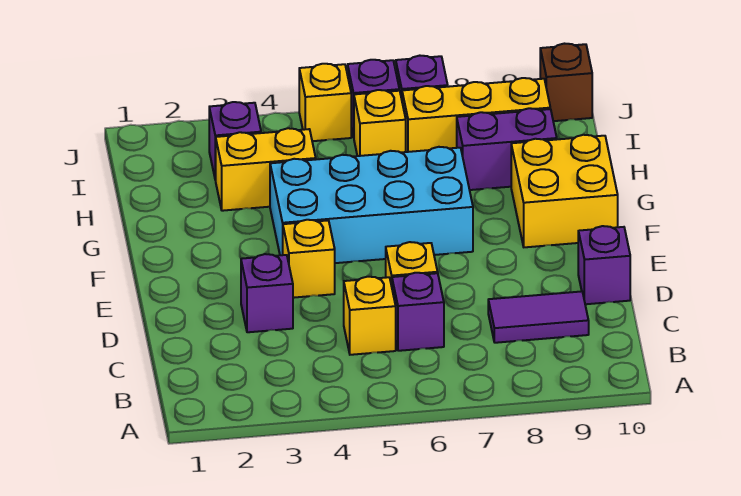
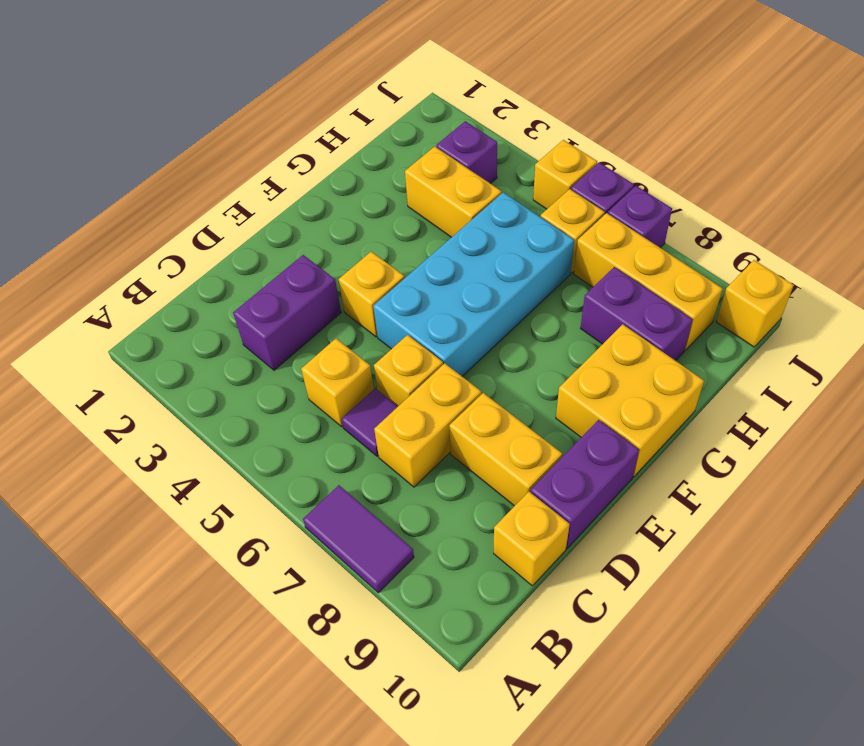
purple 1x1 brick [392,273,444,351] -> purple 1x1 tile [342,388,398,456]
none -> yellow 1x2 brick [374,363,481,487]
purple 1x2 tile [488,291,589,343] -> purple 1x2 tile moved to [303,485,414,593]
none -> yellow 1x1 brick [494,492,570,586]
purple 1x1 brick [241,254,293,332] -> purple 1x2 brick [233,255,341,370]
none -> yellow 1x2 brick [449,393,562,506]
purple 1x1 brick [578,226,630,304] -> purple 1x2 brick [530,420,639,548]
cyan 2x4 brick [270,147,473,263] -> cyan 2x4 brick turned to [373,192,574,376]
brown 1x1 brick [540,44,592,121] -> yellow 1x1 brick [716,260,794,347]

